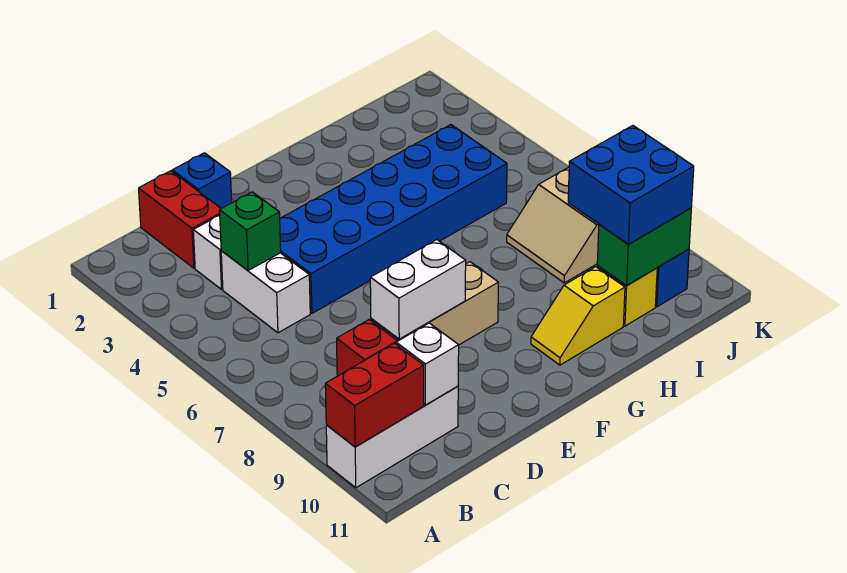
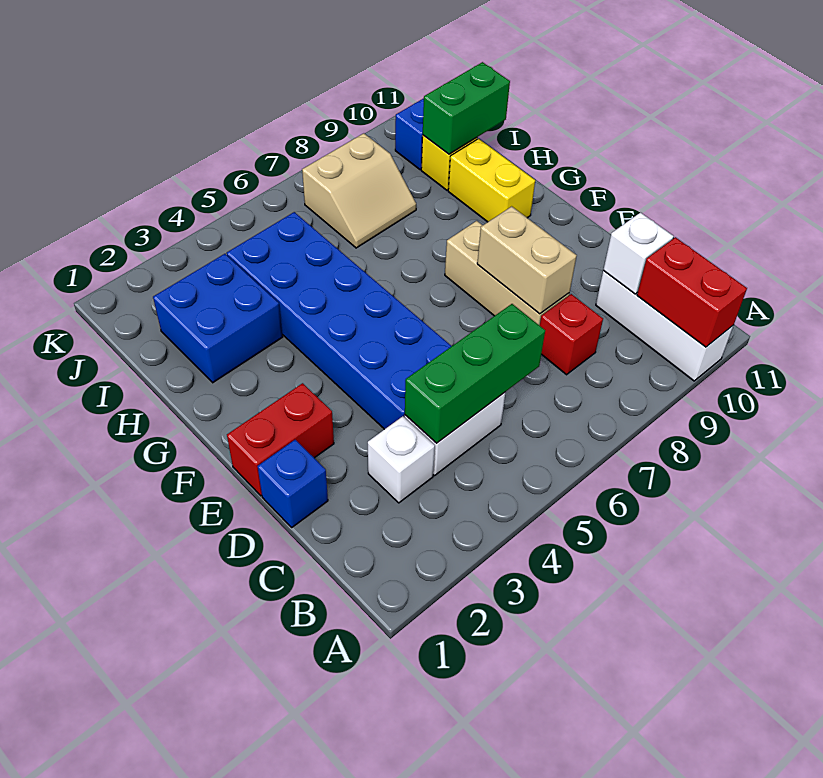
red 1x2 brick [139,171,221,268] -> red 1x2 brick moved to [227,383,334,496]
green 1x1 brick [220,192,281,271] -> green 1x3 brick [405,304,545,443]
white 1x2 brick [370,240,466,339] -> tan 1x2 brick [477,206,577,314]
yellow 1x2 slope [531,267,625,365] -> yellow 1x2 brick [448,139,535,222]
blue 2x2 brick [568,126,694,244] -> blue 2x2 brick moved to [153,254,283,383]
green 1x2 brick [597,208,691,285] -> green 1x2 brick turned to [423,62,510,154]

